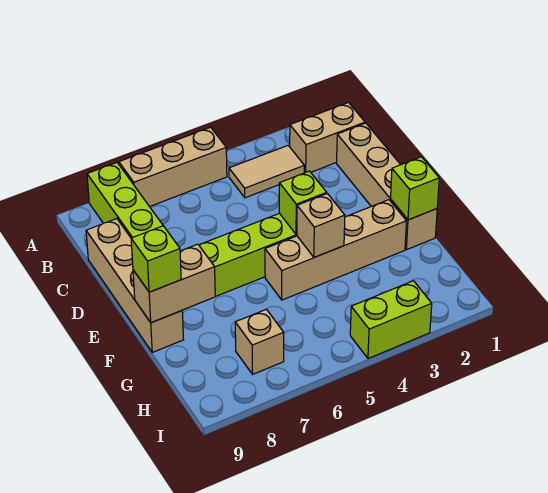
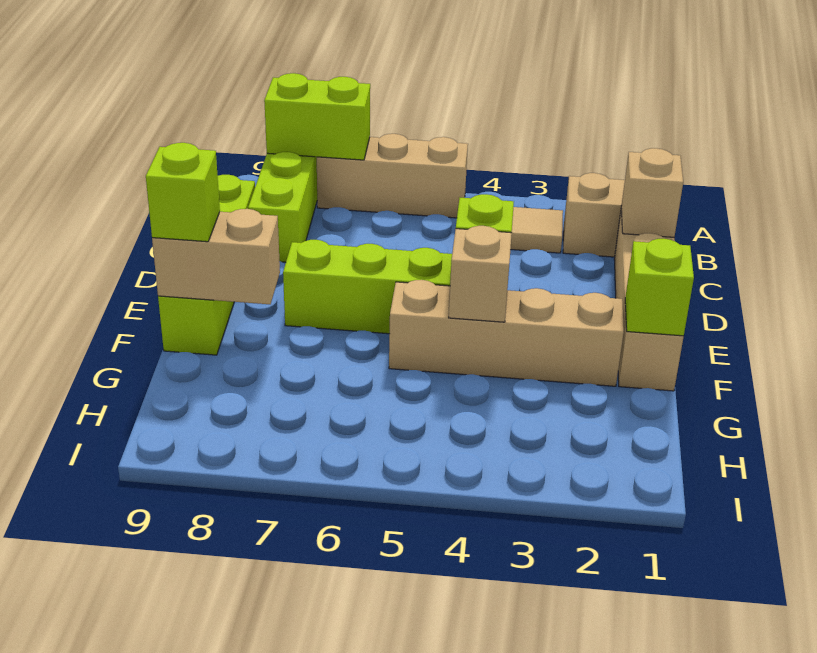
tan 1x4 brick [86,219,184,352] -> lime 1x4 brick [158,175,255,355]
tan 1x1 brick [235,309,284,374] -> tan 1x1 brick moved to [621,148,683,237]
lime 1x2 brick [350,281,432,359] -> lime 1x2 brick moved to [264,73,370,160]

